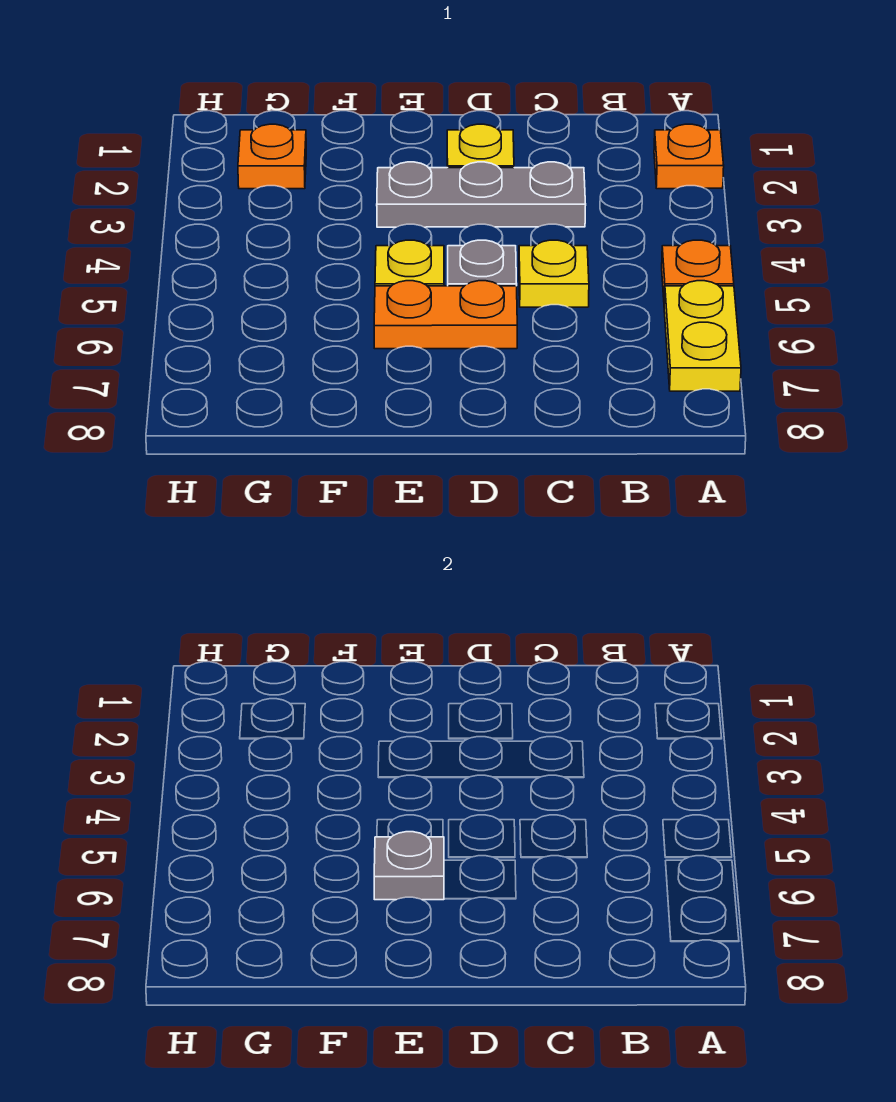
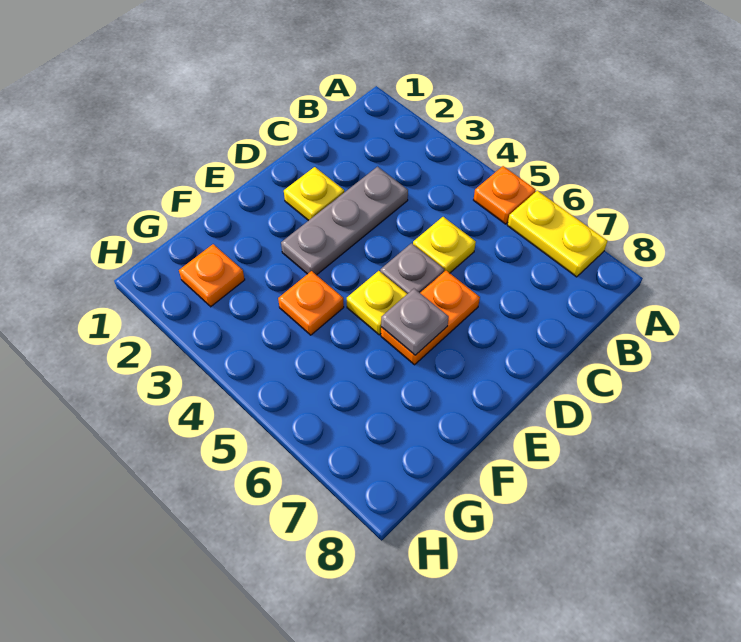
orange 1x1 plate [654,124,724,189] -> orange 1x1 plate moved to [278,271,344,335]

